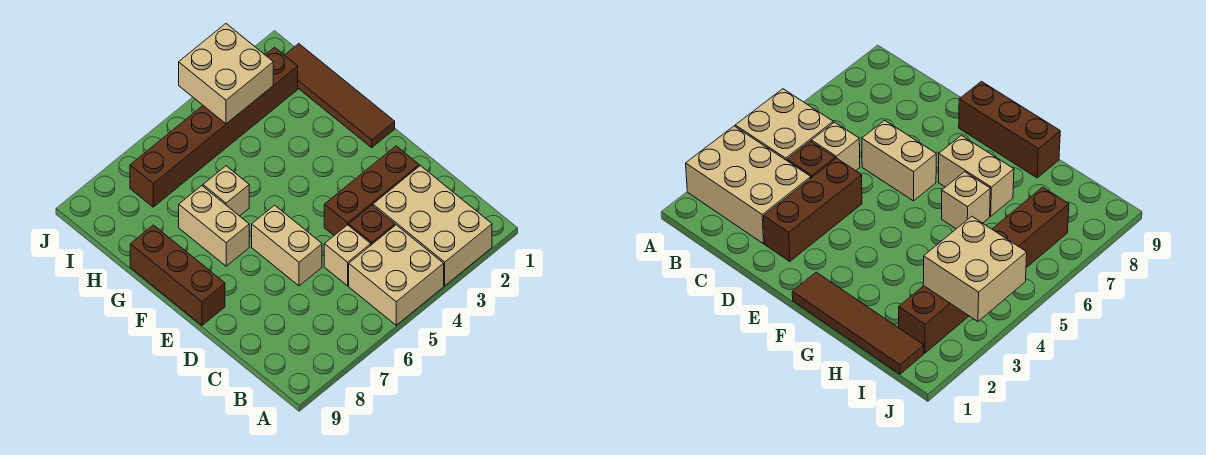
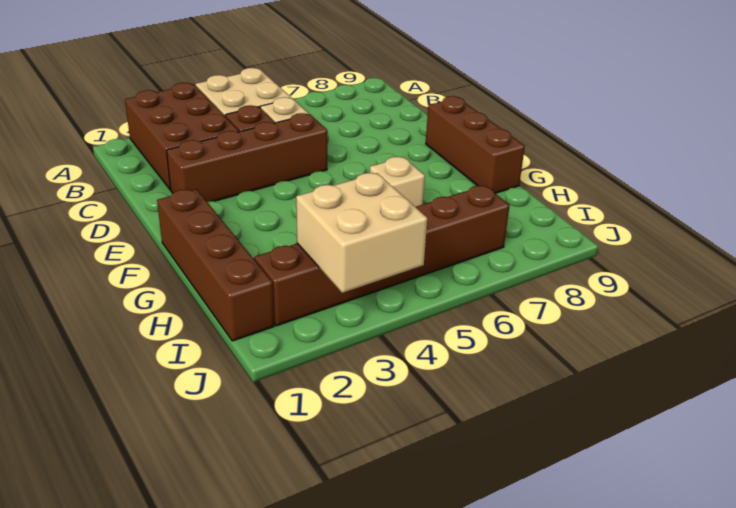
tan 2x3 brick [373,166,492,286] -> brown 2x3 brick [125,83,239,190]
brown 1x3 brick [324,146,419,235] -> brown 1x4 brick [167,113,327,202]
tan 1x2 brick [252,205,322,286] -> none
brown 1x4 tile [285,44,395,148] -> brown 1x4 brick [157,189,274,341]
tan 1x2 brick [179,186,249,266] -> none

